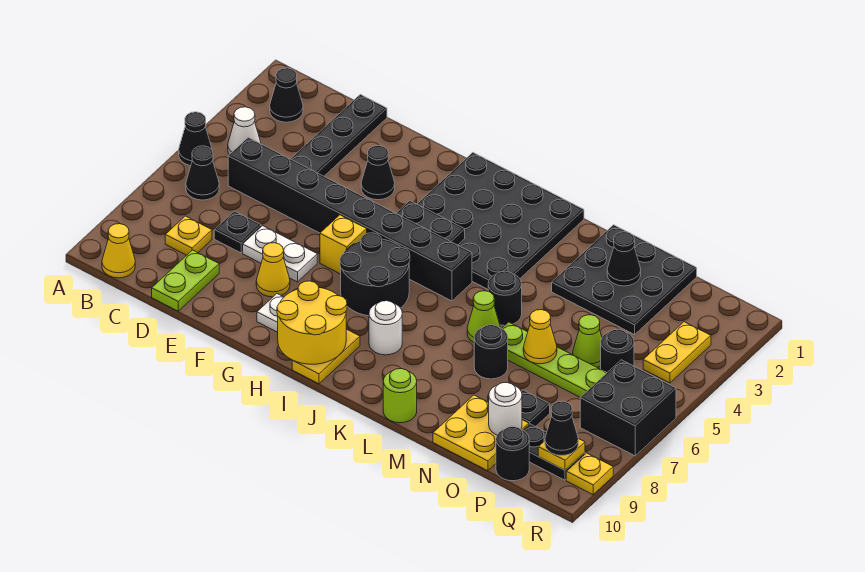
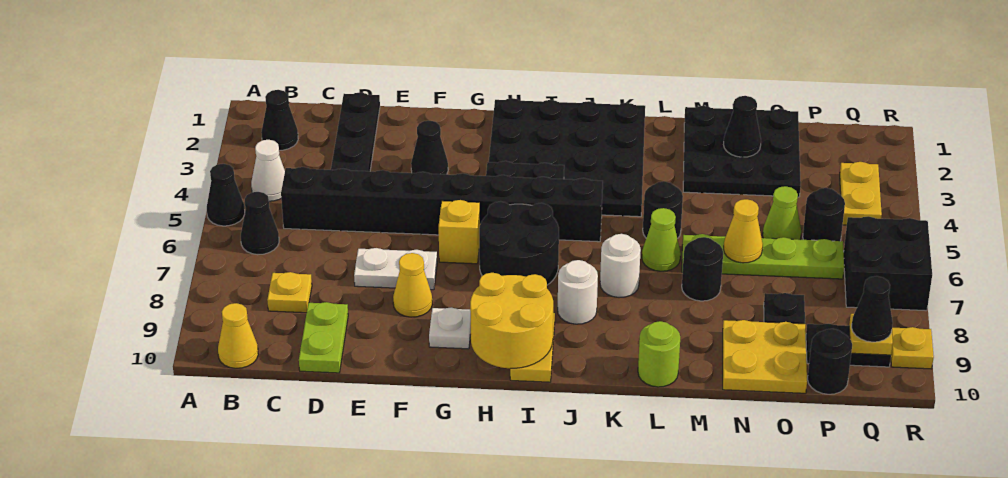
black 1x1 plate [214,211,261,253] -> none
white 1x1 round brick [489,383,522,435] -> white 1x1 round brick moved to [600,234,641,298]

